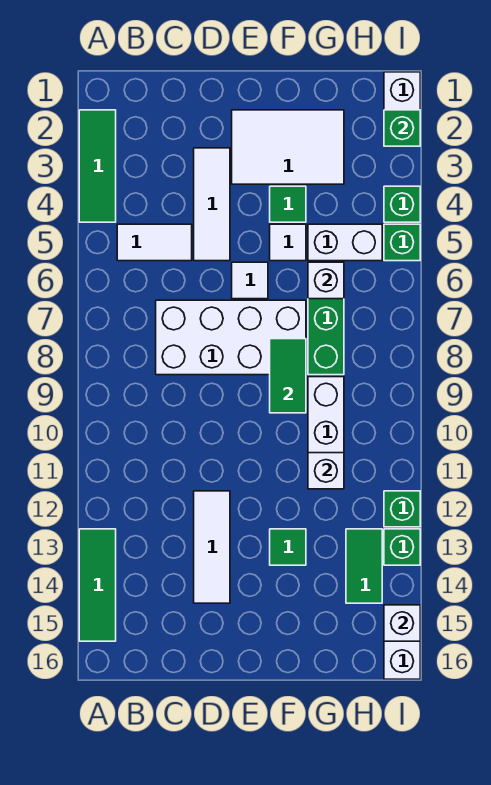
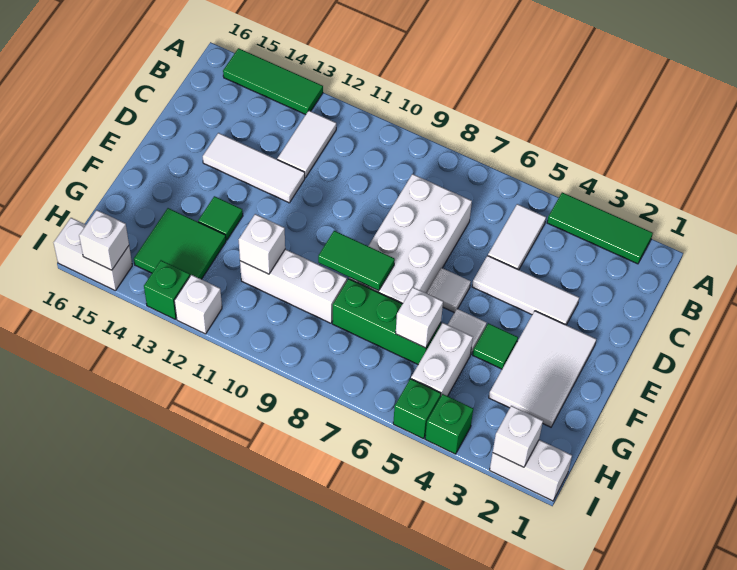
none -> white 1x2 tile [277,111,336,178]
green 1x2 tile [346,529,382,603] -> green 2x2 tile [134,208,226,279]
green 1x1 brick [384,110,420,146] -> white 1x1 brick [493,406,543,467]
green 1x1 brick [384,491,420,527] -> white 1x1 brick [174,275,222,334]

